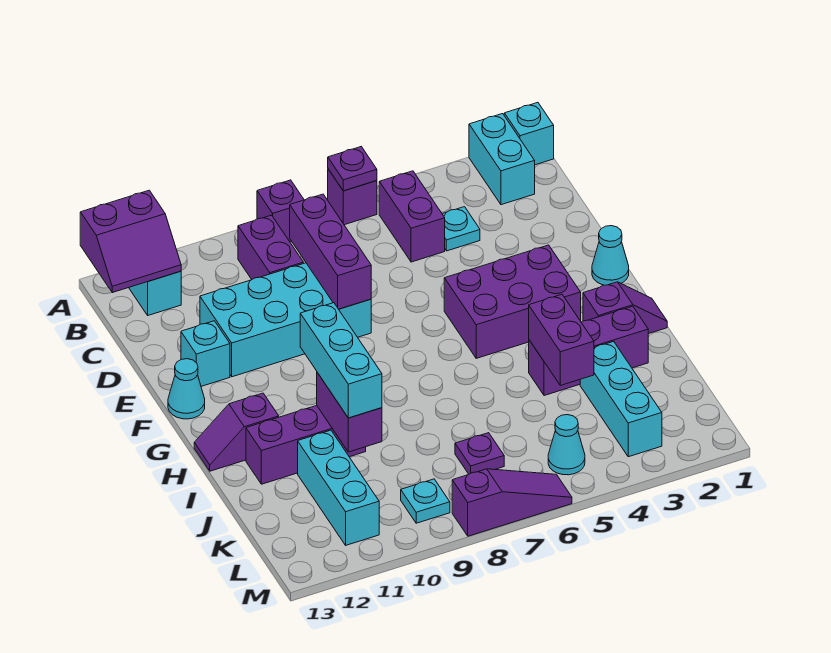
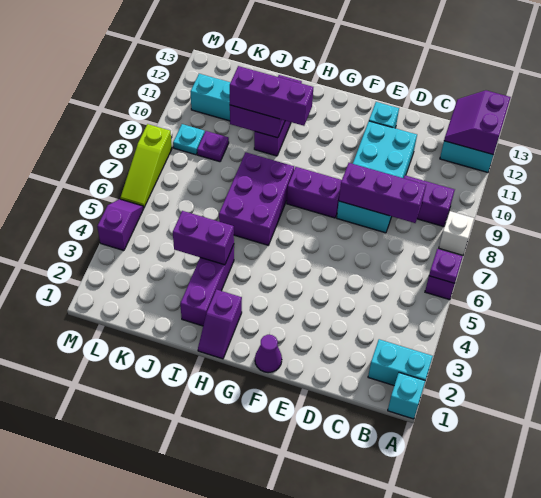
purple 1x1 brick [257,180,304,242] -> white 1x1 brick [439,211,474,255]
purple 1x2 brick [379,171,445,262] -> purple 1x2 brick moved to [287,167,342,218]
cyan 1x1 plate [443,207,480,251] -> none
cyan 1x1 cone [592,226,629,285] -> purple 1x1 cone [255,335,282,373]
purple 2x3 brick [444,245,581,358] -> purple 2x3 brick moved to [219,153,294,245]
cyan 1x1 cone [168,359,205,419] -> none
cyan 1x3 brick [300,303,382,418] -> purple 1x3 brick [230,66,313,126]
purple 1x2 slope [194,393,279,471] -> purple 1x2 slope moved to [97,199,143,251]
cyan 1x3 brick [580,341,662,457] -> none
purple 1x1 plate [455,433,504,474] -> purple 1x1 plate moved to [197,131,229,162]
cyan 1x1 cone [548,415,585,475] -> none
purple 1x3 slope [452,469,572,536] -> lime 1x3 slope [120,124,172,208]

